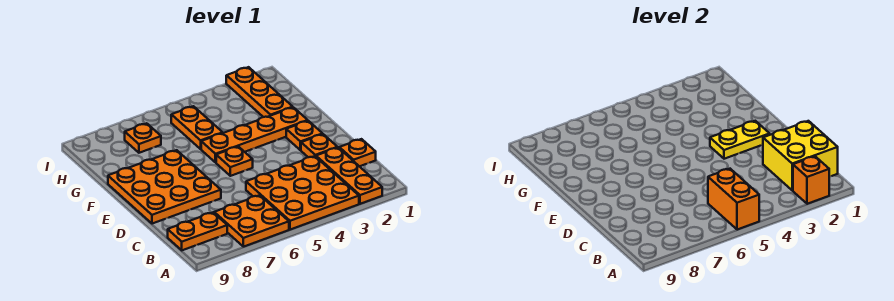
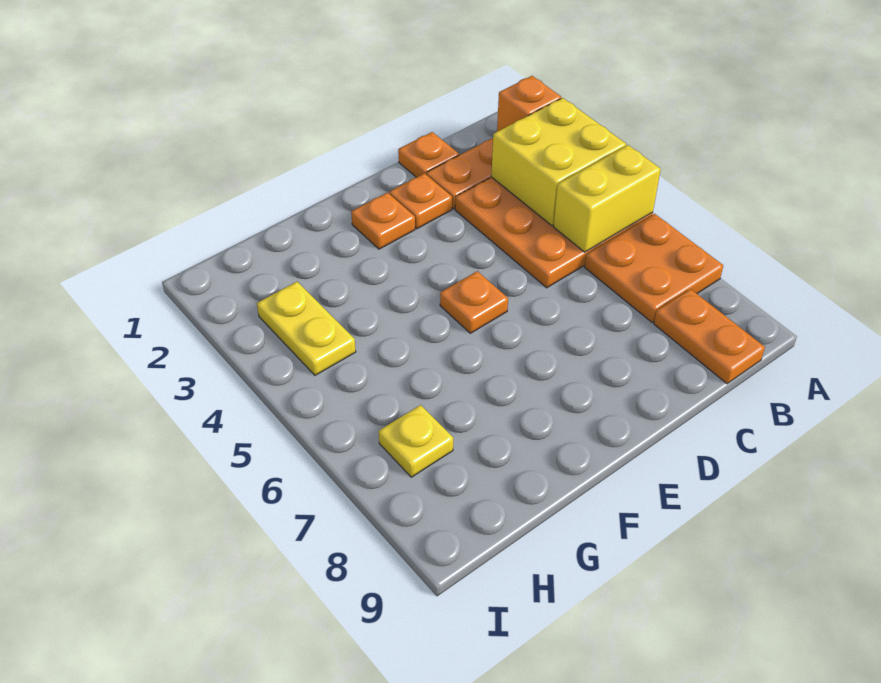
orange 1x2 brick [708,169,759,230] -> yellow 1x2 brick [554,145,661,252]
yellow 2x2 brick [763,121,838,190] -> yellow 2x2 brick moved to [491,98,626,226]
orange 3x3 plate [108,150,221,224] -> none
yellow 1x2 plate [710,121,770,159] -> yellow 1x2 plate moved to [257,282,356,375]
orange 1x4 plate [201,107,308,163] -> none
orange 1x3 plate [226,67,293,117] -> none
orange 1x2 plate [171,106,223,149] -> none
orange 1x1 plate [125,123,161,153] -> yellow 1x1 plate [379,405,453,477]

